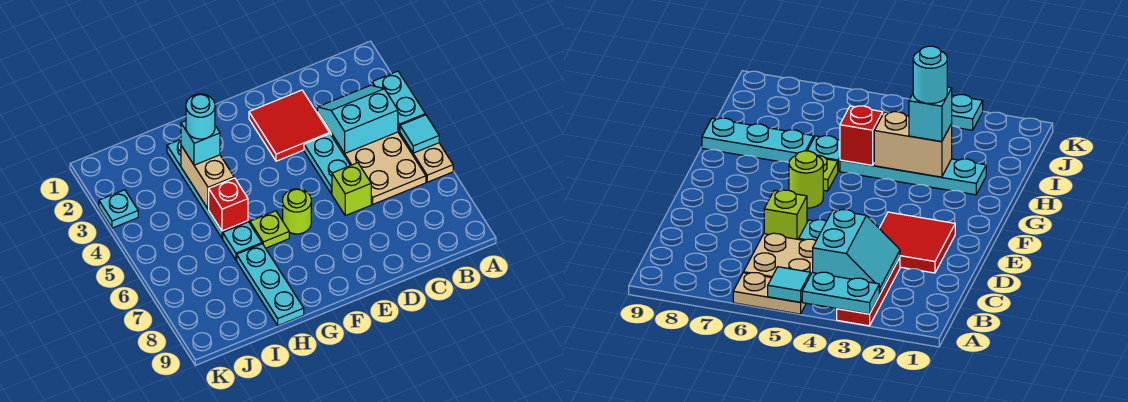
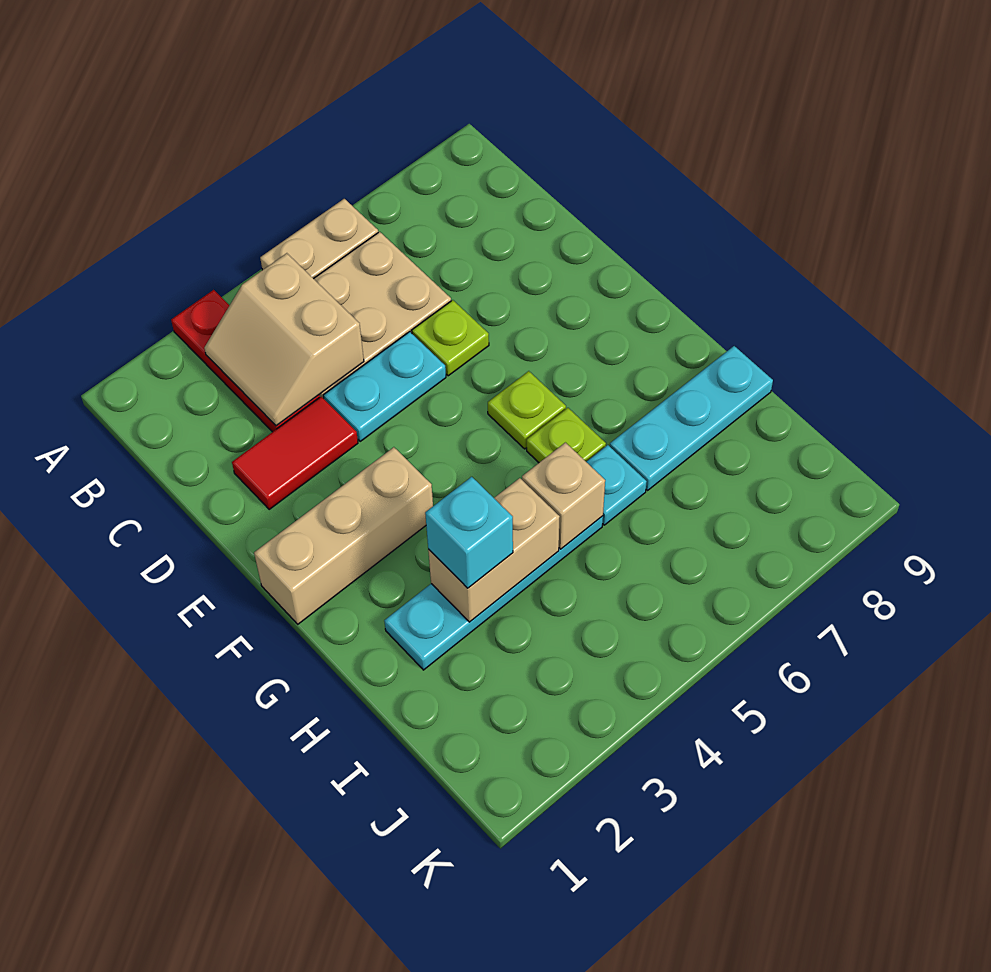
cyan 1x2 plate [372,71,425,131] -> none
cyan 1x1 tile [400,115,439,153] -> none
cyan 2x2 slope [318,85,398,153] -> tan 2x2 slope [204,253,364,426]
red 2x2 tile [249,90,329,161] -> red 1x2 tile [232,397,358,509]
lime 1x1 brick [332,163,371,216] -> lime 1x1 plate [412,300,489,376]
none -> tan 1x3 brick [254,447,433,624]
lime 1x1 round brick [283,189,311,234] -> lime 1x1 plate [488,371,566,449]
cyan 1x1 round brick [186,94,215,139] -> none
red 1x1 brick [209,178,248,231] -> tan 1x1 brick [522,443,605,549]
cyan 1x1 plate [99,190,138,228] -> none

